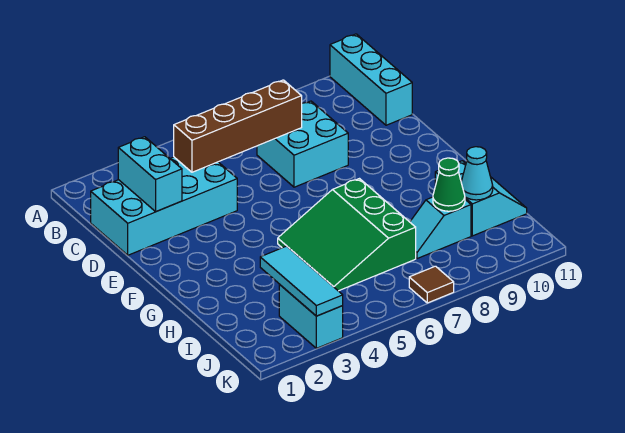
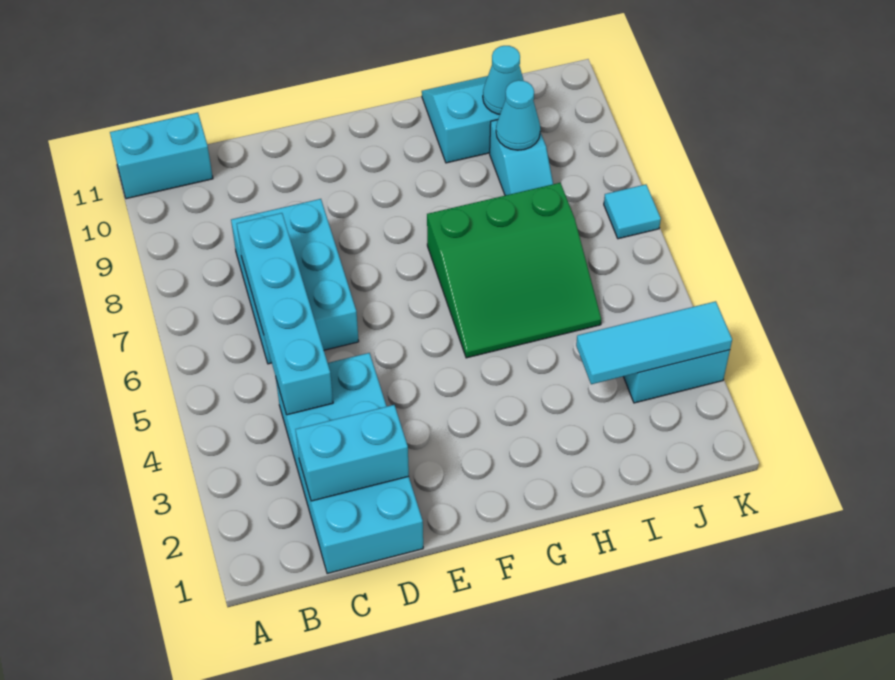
cyan 1x3 brick [330,34,412,125] -> cyan 1x2 brick [110,113,213,199]
brown 1x4 brick [174,80,302,172] -> cyan 1x4 brick [237,213,333,415]
cyan 2x2 brick [257,101,348,187] -> cyan 2x3 brick [231,199,359,364]
green 1x1 cone [433,158,465,211] -> cyan 1x1 cone [496,80,540,150]
brown 1x1 tile [409,266,454,303] -> cyan 1x1 tile [604,184,661,239]

